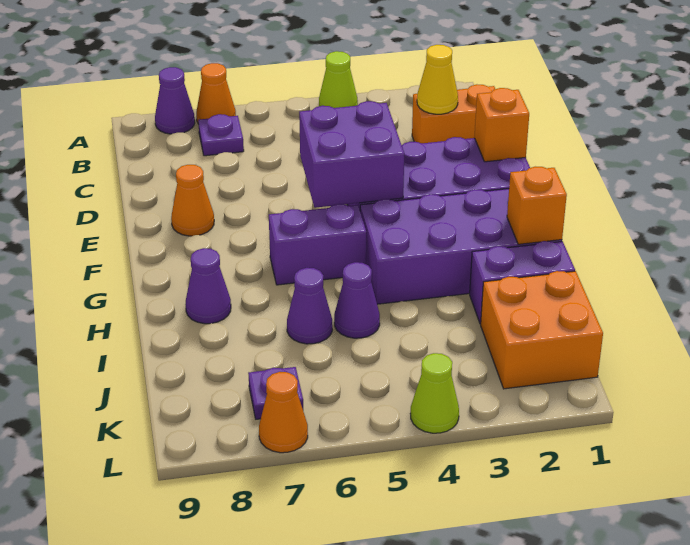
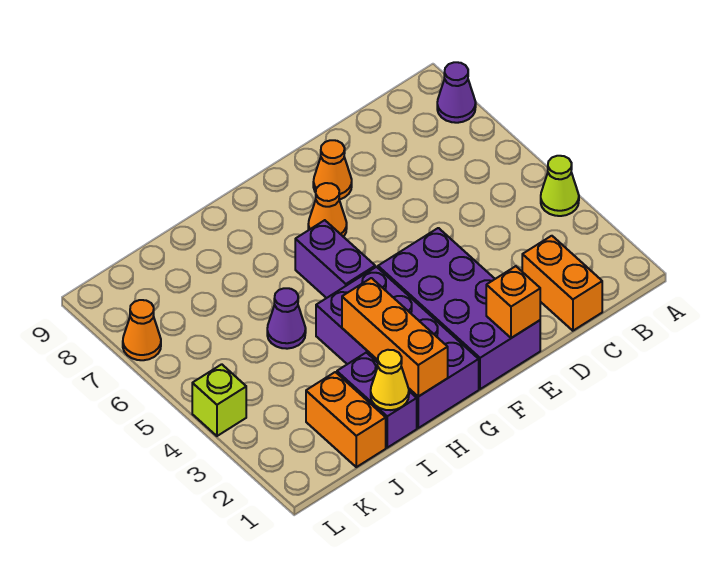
orange 1x1 cone [196,63,236,124] -> orange 1x1 cone moved to [308,183,347,237]
purple 1x1 plate [198,114,244,156] -> none
yellow 1x1 cone [417,45,458,114] -> yellow 1x1 cone moved to [371,350,409,410]
purple 2x2 brick [299,101,404,208] -> none
orange 1x1 brick [507,167,567,244] -> orange 1x3 brick [342,278,448,397]
purple 1x1 cone [185,248,231,324] -> none
purple 1x1 cone [287,268,332,344] -> none
orange 2x2 brick [481,271,603,389] -> orange 1x2 brick [306,372,386,467]
purple 1x1 plate [248,367,303,419] -> none
lime 1x1 cone [410,353,459,433] -> lime 1x1 brick [192,364,246,436]

